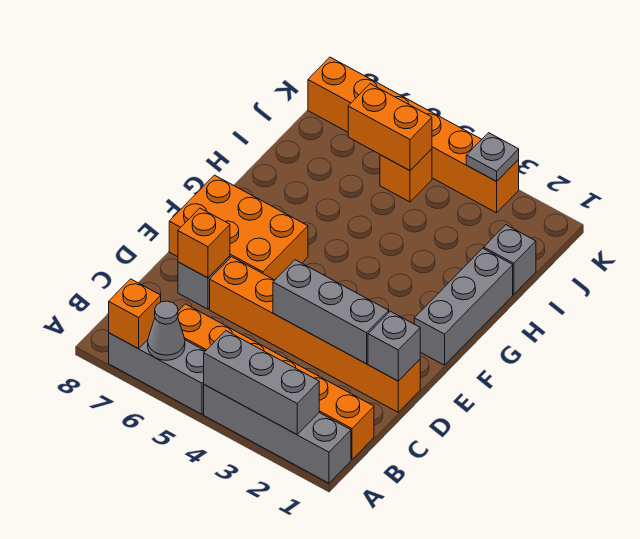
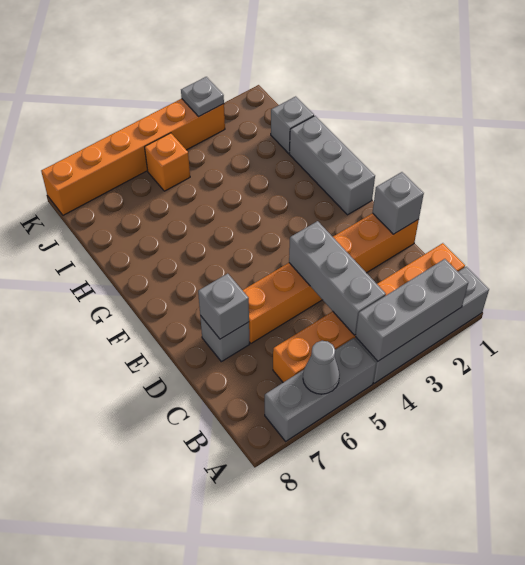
orange 1x1 brick [109,279,161,349] -> none
grey 1x3 brick [273,260,389,364] -> grey 1x3 brick turned to [289,221,386,335]
orange 1x1 brick [178,208,230,278] -> grey 1x1 brick [198,274,249,339]
orange 2x3 brick [169,175,308,280] -> none
orange 1x2 brick [348,84,432,171] -> none

